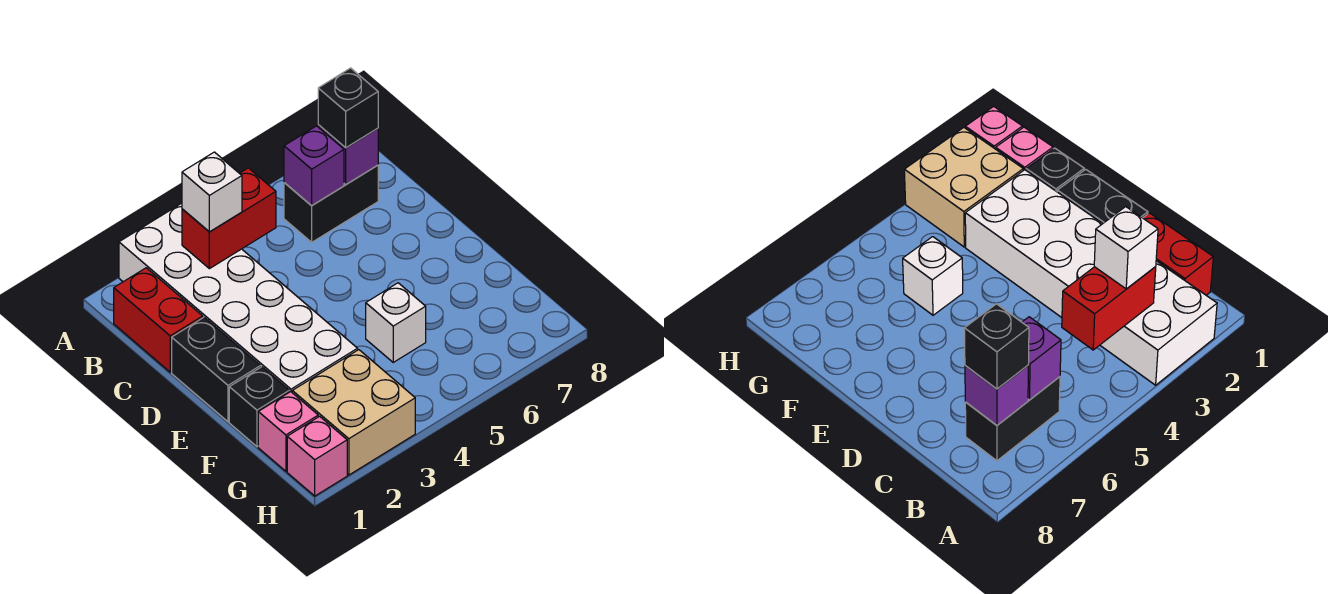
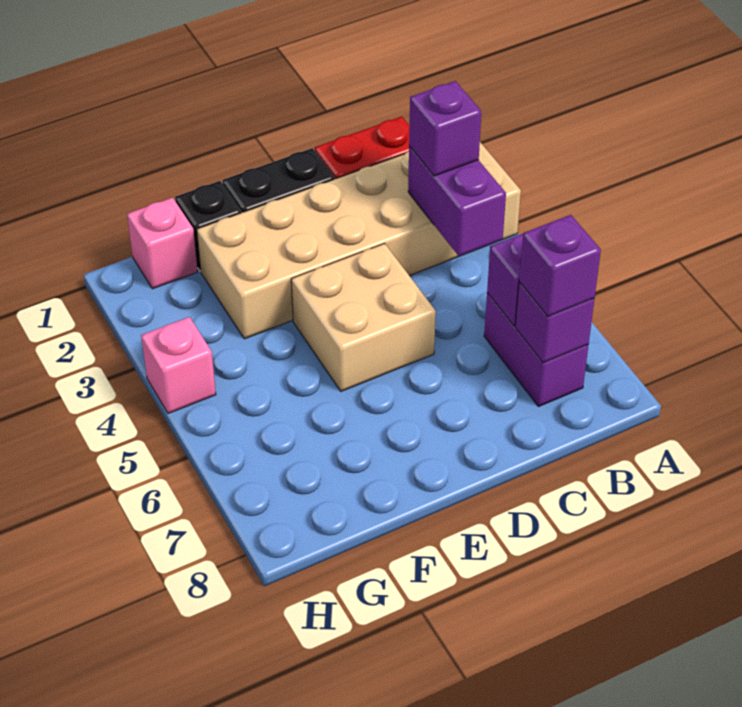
white 2x6 brick [119,203,358,392] -> tan 2x6 brick [197,142,521,339]
red 1x2 brick [182,168,276,269] -> purple 1x2 brick [408,146,506,256]
white 1x1 brick [182,152,242,232] -> purple 1x1 brick [409,81,481,176]
black 1x2 brick [284,165,378,242] -> purple 1x2 brick [484,293,588,407]
black 1x1 brick [318,68,378,148] -> purple 1x1 brick [519,215,601,316]
white 1x1 brick [366,283,426,362] -> none
tan 2x2 brick [292,350,415,475] -> tan 2x2 brick moved to [291,243,436,391]
pink 1x1 brick [287,416,347,496] -> pink 1x1 brick moved to [141,317,216,413]

